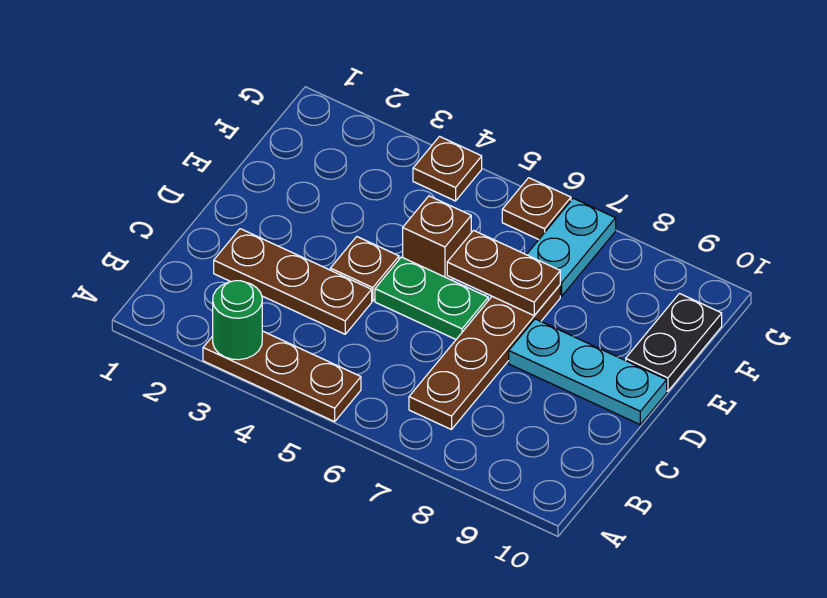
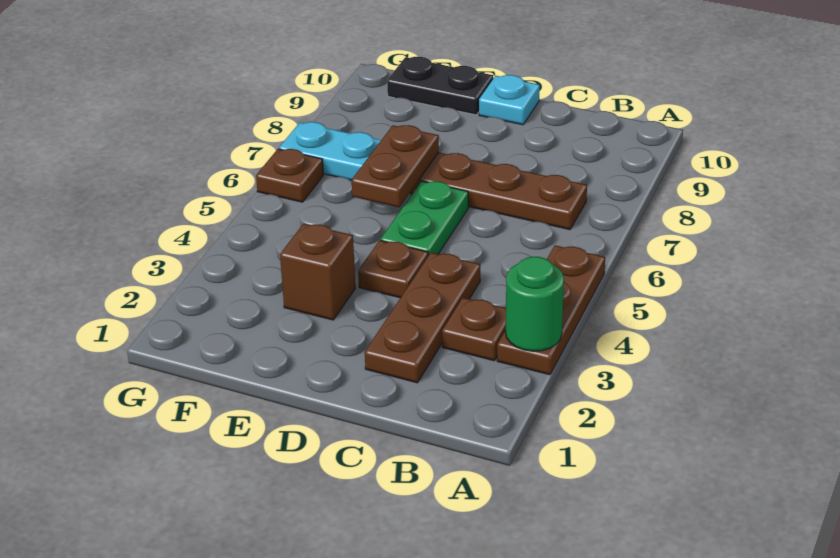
cyan 1x3 plate [509,319,667,424] -> cyan 1x1 plate [479,75,540,125]
brown 1x1 brick [403,196,471,280] -> brown 1x1 brick moved to [280,224,355,320]
brown 1x1 plate [413,137,482,201] -> brown 1x1 plate moved to [442,298,506,361]

